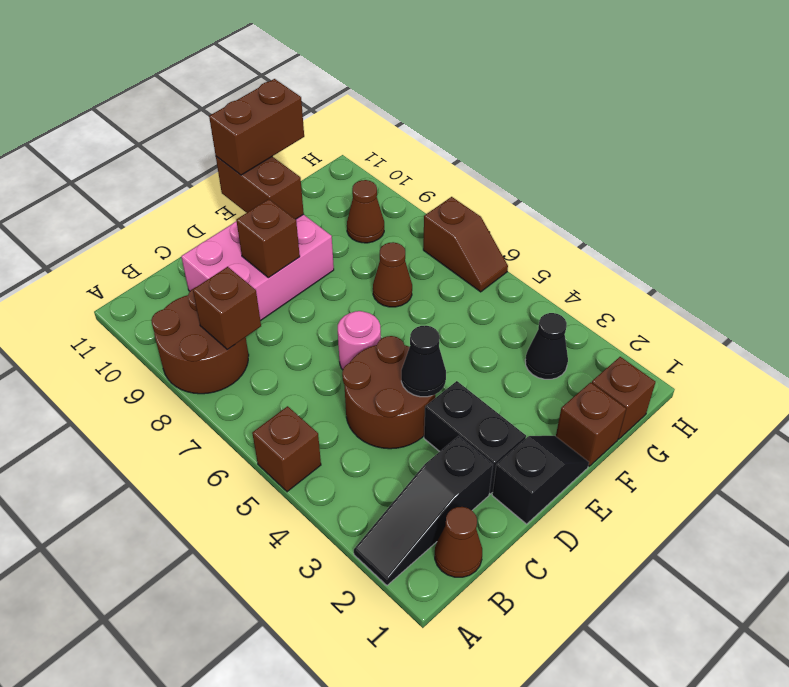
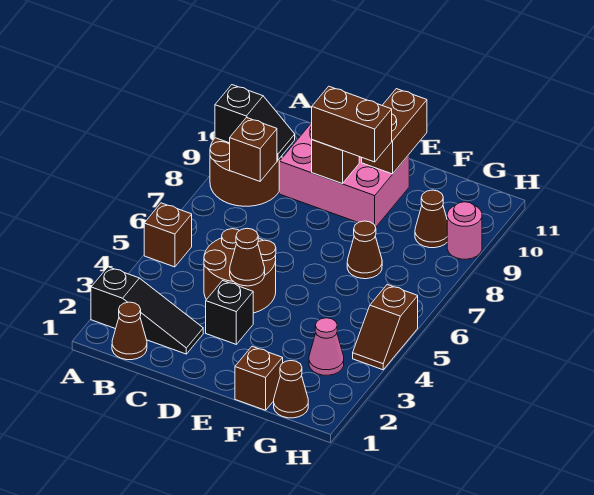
black 1x3 slope [354,436,493,585] -> black 1x3 slope turned to [91,267,203,354]
black 1x2 slope [492,436,589,524] -> black 1x2 slope moved to [215,85,295,160]
black 1x2 brick [424,381,526,494] -> black 1x1 brick [206,281,253,344]
black 1x1 cone [401,326,446,397] -> brown 1x1 cone [230,228,265,286]
pink 1x1 round brick [338,311,381,370] -> pink 1x1 round brick moved to [447,202,482,259]
brown 1x2 brick [209,79,304,175] -> brown 1x2 brick moved to [312,86,392,162]
brown 1x1 brick [592,357,655,439] -> brown 1x1 cone [274,361,308,418]
black 1x1 cone [525,313,568,379] -> pink 1x1 cone [309,318,344,375]
brown 1x2 slope [423,197,508,292] -> brown 1x2 slope moved to [353,285,418,370]

